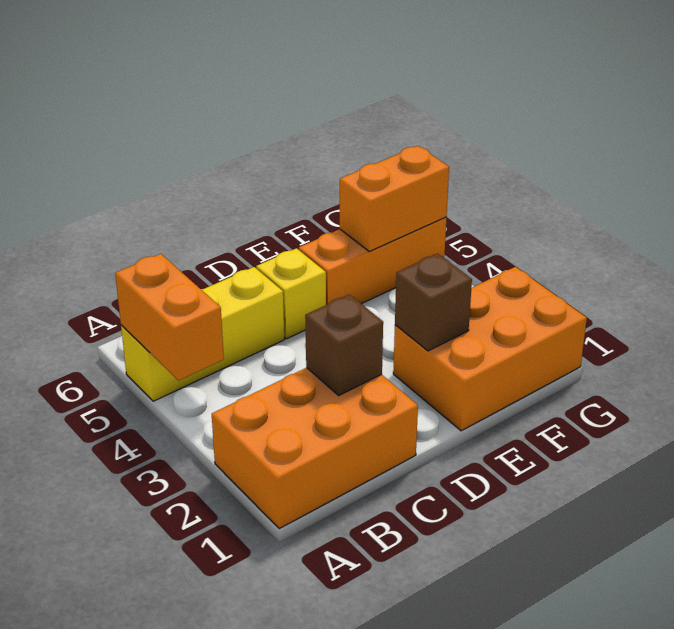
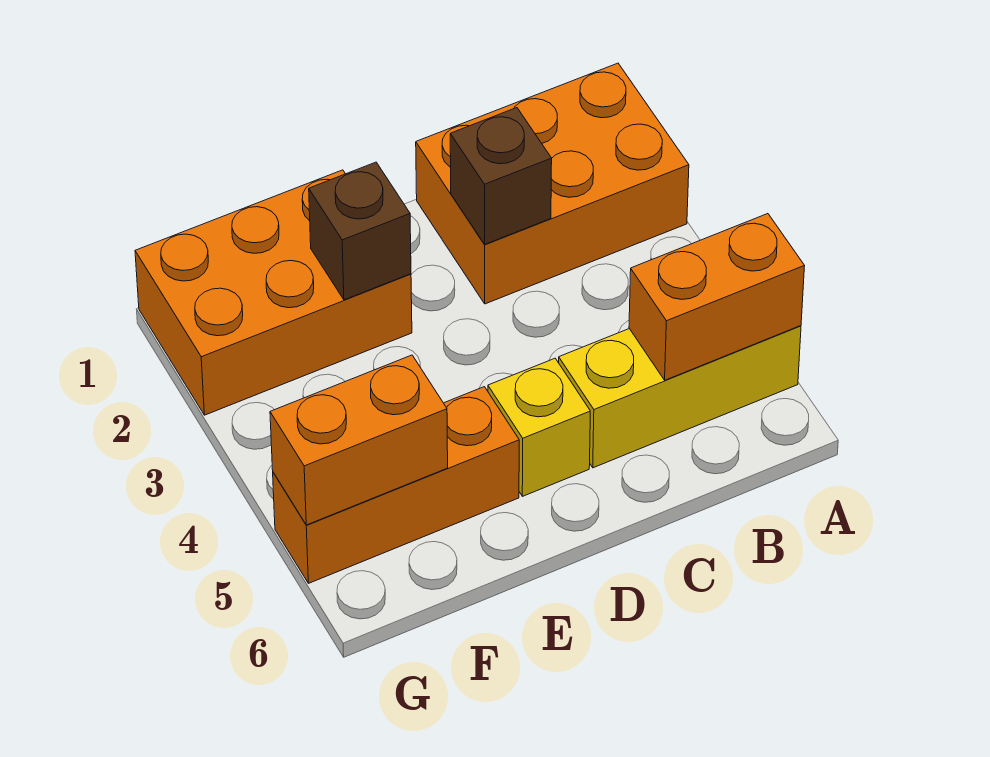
orange 1x2 brick [115,254,224,381] -> orange 1x2 brick turned to [629,214,804,380]

